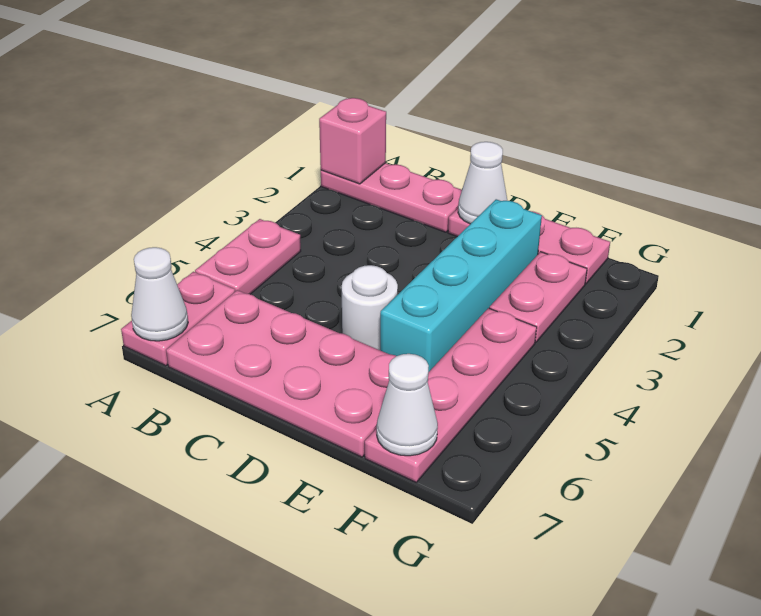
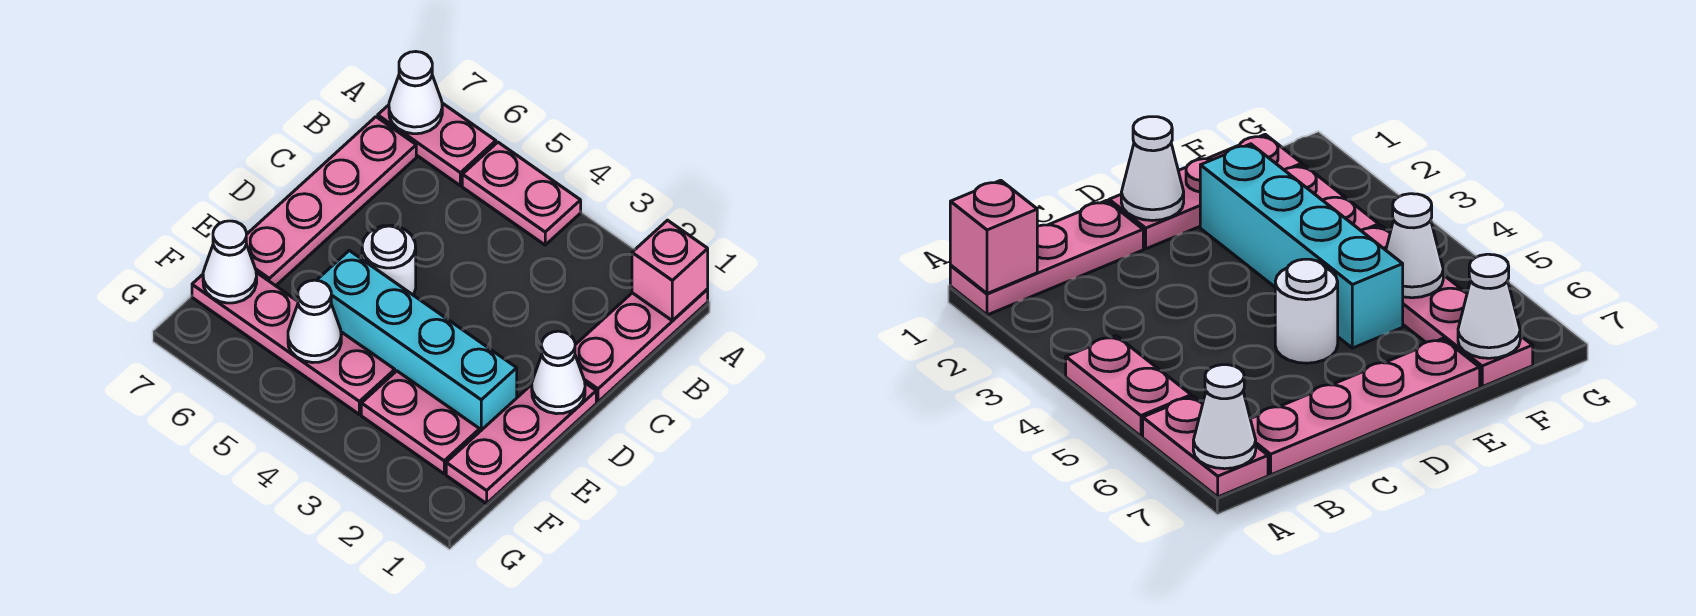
pink 2x4 plate [166,290,396,457] -> pink 1x4 plate [246,117,416,286]
none -> white 1x1 cone [288,280,341,363]

